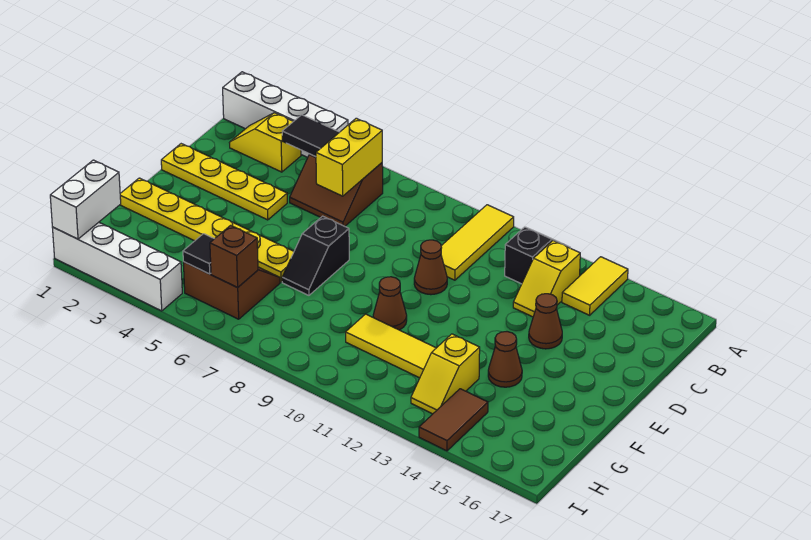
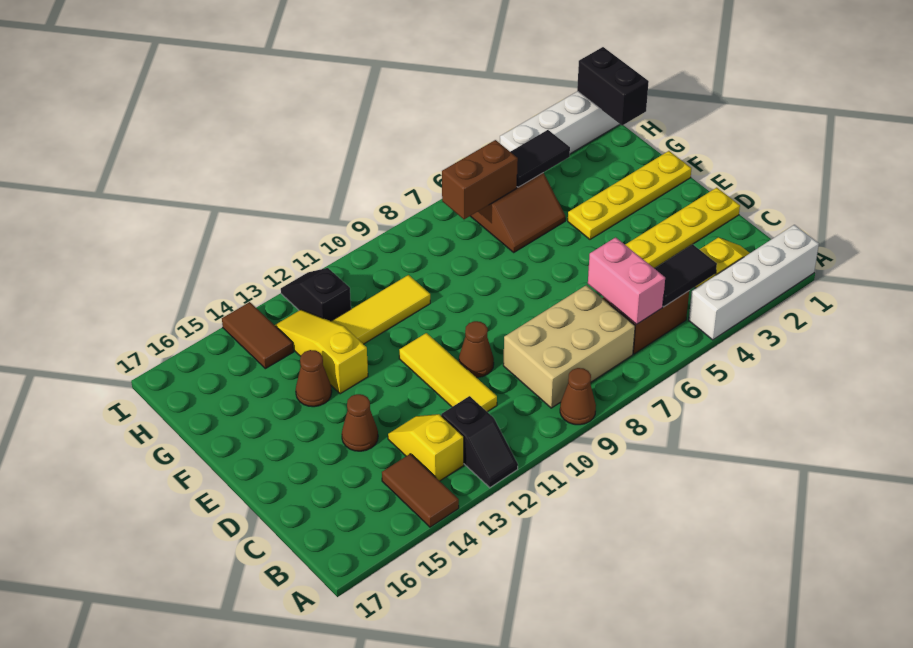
yellow 1x3 tile [441,205,514,280] -> yellow 1x3 tile moved to [399,333,497,412]
yellow 1x2 tile [562,257,628,315] -> brown 1x2 tile [382,454,459,527]
yellow 1x2 brick [316,118,382,196] -> pink 1x2 brick [588,237,665,324]
none -> tan 2x3 brick [503,285,635,408]
black 1x2 slope [282,216,349,295] -> black 1x2 slope moved to [281,268,351,321]
yellow 1x6 plate [120,178,294,282] -> yellow 1x4 plate [568,151,691,239]
brown 1x1 cone [373,277,407,330] -> brown 1x1 cone moved to [560,368,596,425]
yellow 1x2 slope [411,334,480,414] -> yellow 1x3 slope [275,310,368,394]
white 1x2 brick [50,160,121,239] -> black 1x2 brick [577,47,649,125]
black 1x1 tile [183,234,214,274] -> black 1x2 tile [511,130,570,187]
brown 1x1 brick [210,225,258,287] -> brown 1x2 brick [442,140,518,219]

